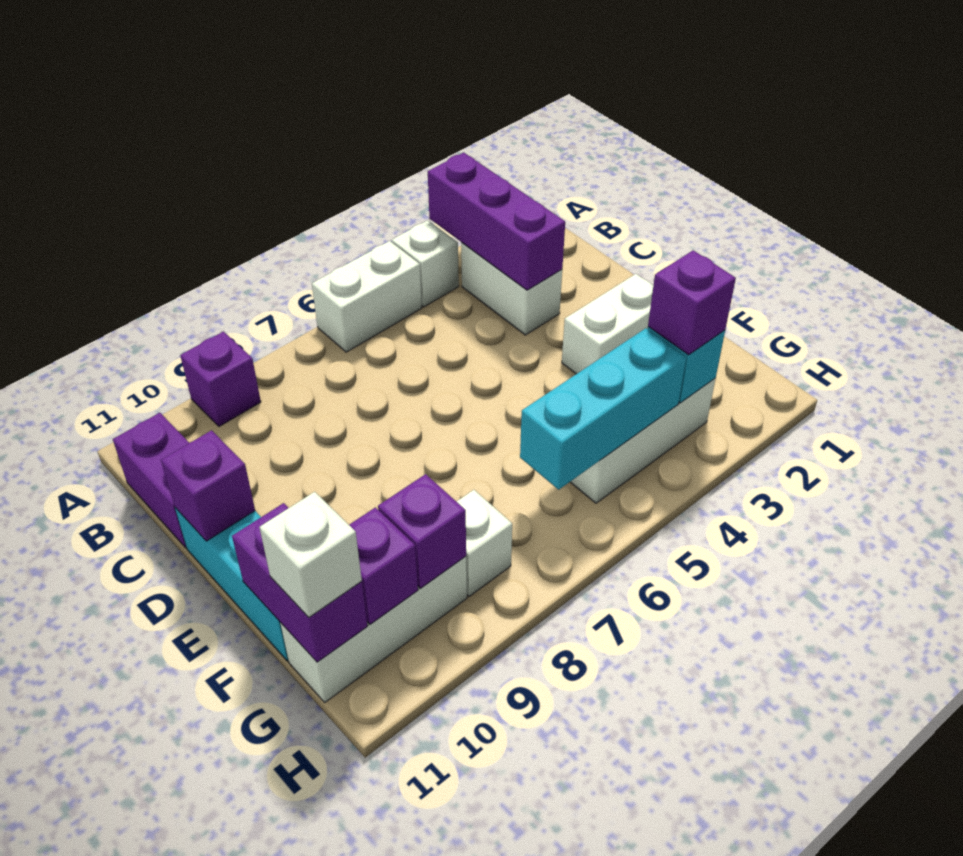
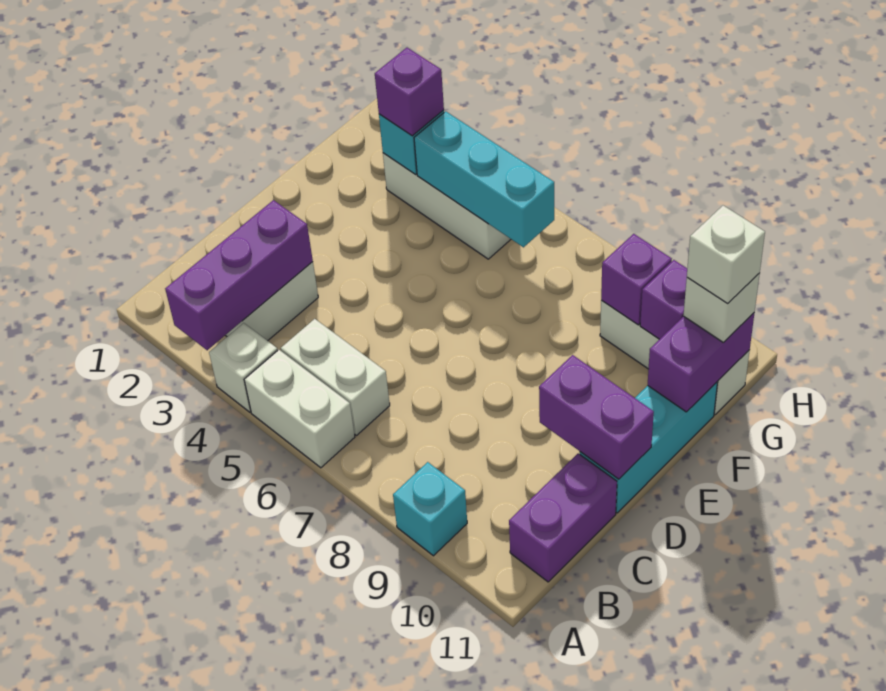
purple 1x1 brick [180,332,261,426] -> cyan 1x1 brick [393,462,467,556]
purple 1x1 brick [161,430,255,541] -> purple 1x2 brick [539,355,654,479]
white 1x2 brick [562,274,653,374] -> white 1x2 brick moved to [281,319,390,435]
white 1x1 brick [457,490,512,597] -> white 1x1 brick moved to [687,206,765,304]

